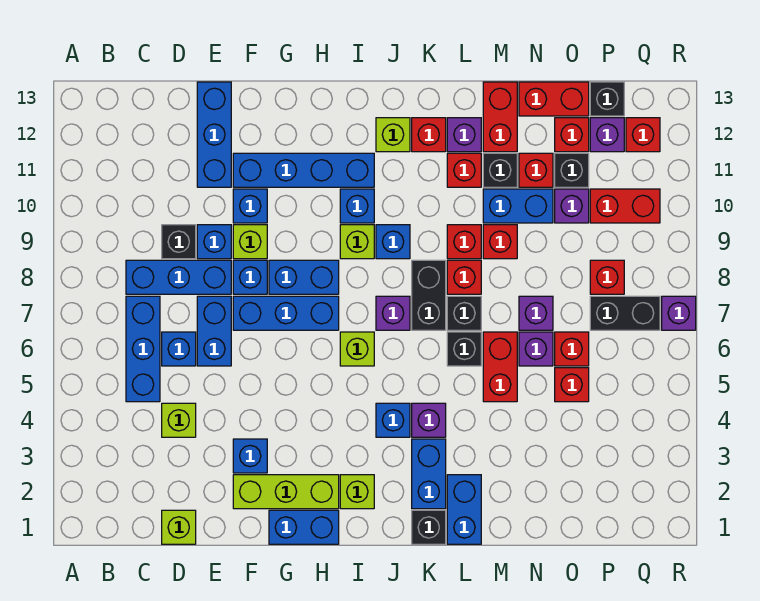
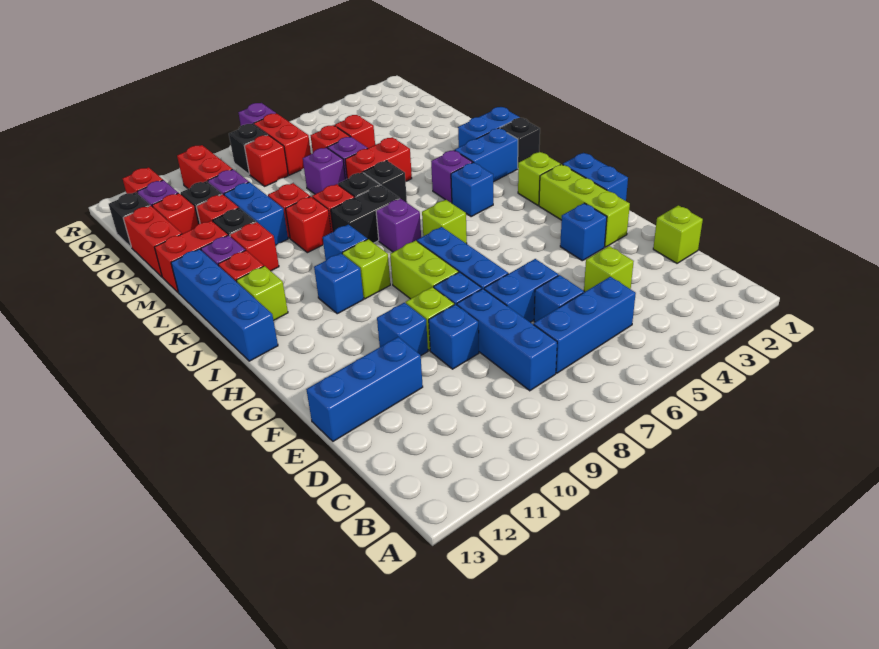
black 1x1 brick [162,225,196,259] -> black 1x1 brick moved to [229,124,267,174]
blue 1x4 brick [233,153,374,187] -> blue 1x4 brick moved to [171,249,278,361]
blue 1x2 brick [269,260,339,294] -> lime 1x2 brick [390,241,459,299]
black 1x2 brick [590,296,660,330] -> red 1x2 brick [254,113,311,175]

